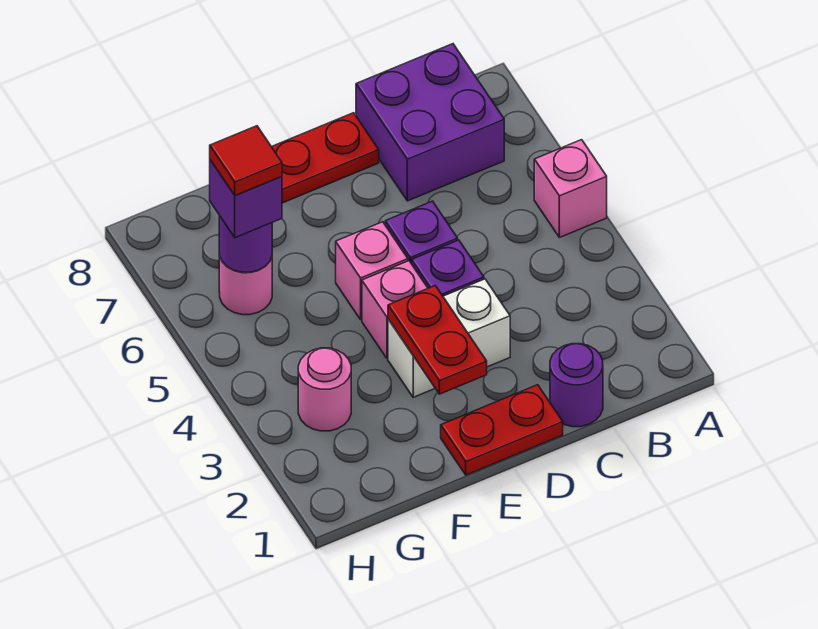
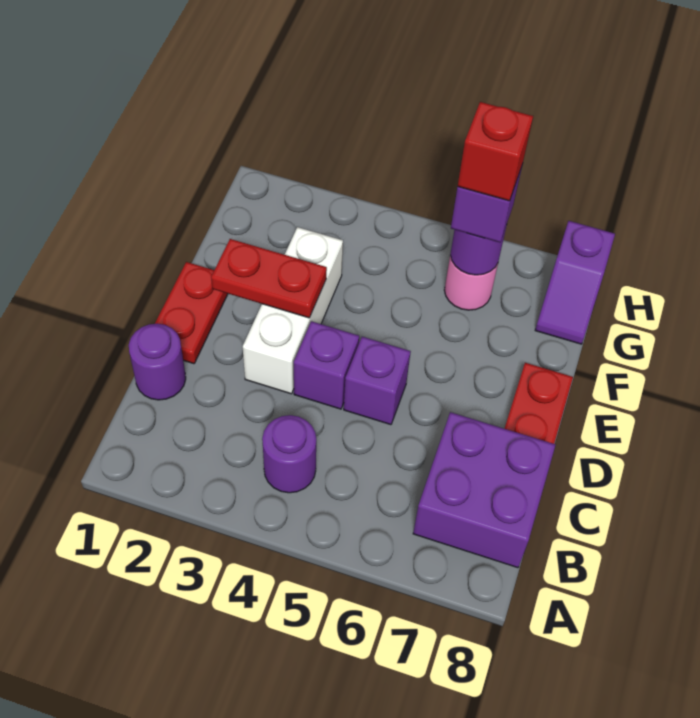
pink 1x1 brick [534,140,607,238] -> none
none -> purple 1x1 round brick [262,415,316,493]
white 1x2 brick [388,279,510,397] -> white 1x3 brick [243,227,343,394]
pink 1x1 brick [362,261,428,359] -> none
pink 1x1 brick [336,222,408,320] -> none
pink 1x1 round brick [298,348,351,431] -> none
red 1x1 tile [210,126,282,196] -> red 1x1 brick [458,102,533,201]
none -> purple 1x2 slope [535,221,615,344]

